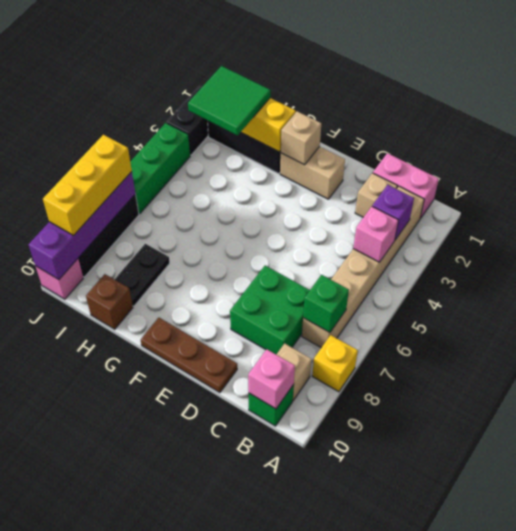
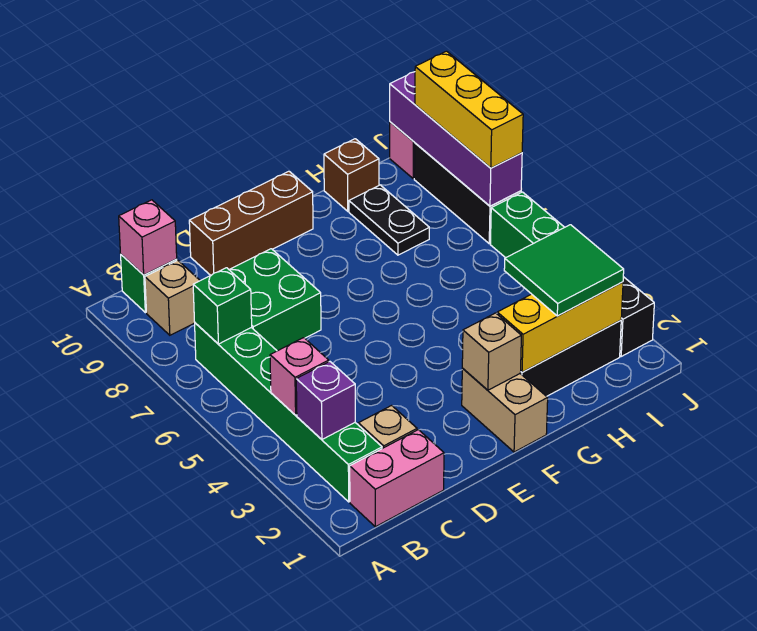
yellow 1x1 brick [312,335,358,392] -> none
tan 1x6 brick [302,186,424,348] -> green 1x6 brick [195,323,382,502]
brown 1x3 plate [141,318,237,393] -> brown 1x3 brick [189,171,313,275]
tan 1x2 brick [280,147,345,199] -> tan 1x2 brick turned to [462,368,548,452]

